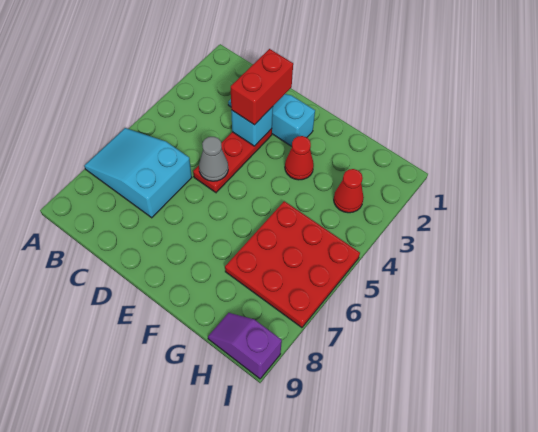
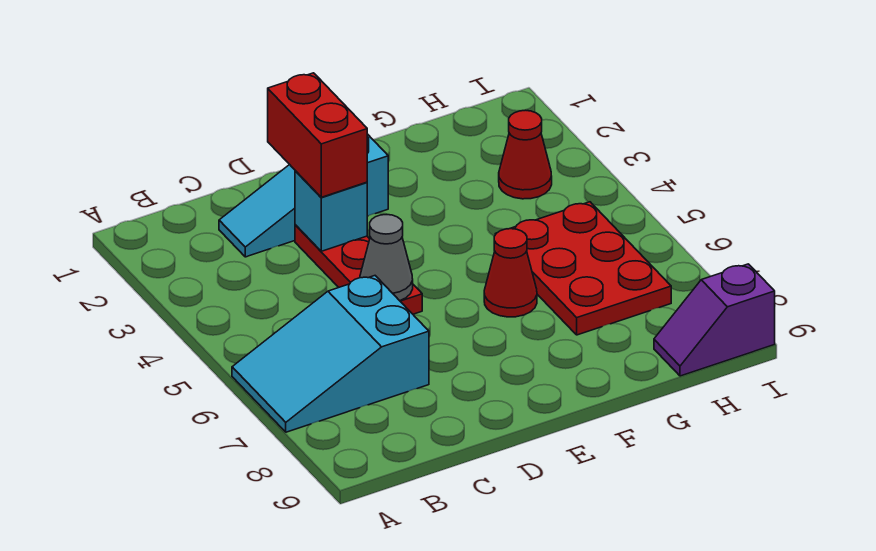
red 1x1 cone [285,136,314,180] -> red 1x1 cone moved to [484,229,537,317]
red 3x3 plate [225,201,360,328] -> red 2x3 plate [495,202,671,335]

